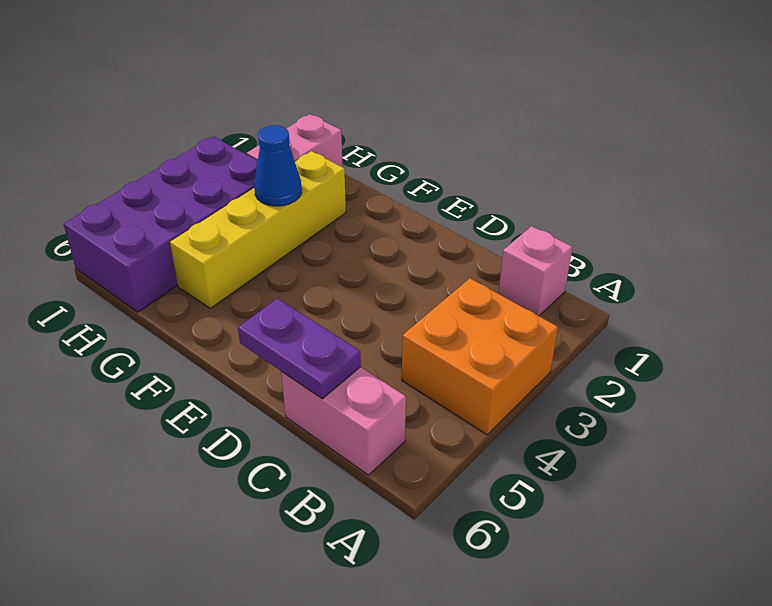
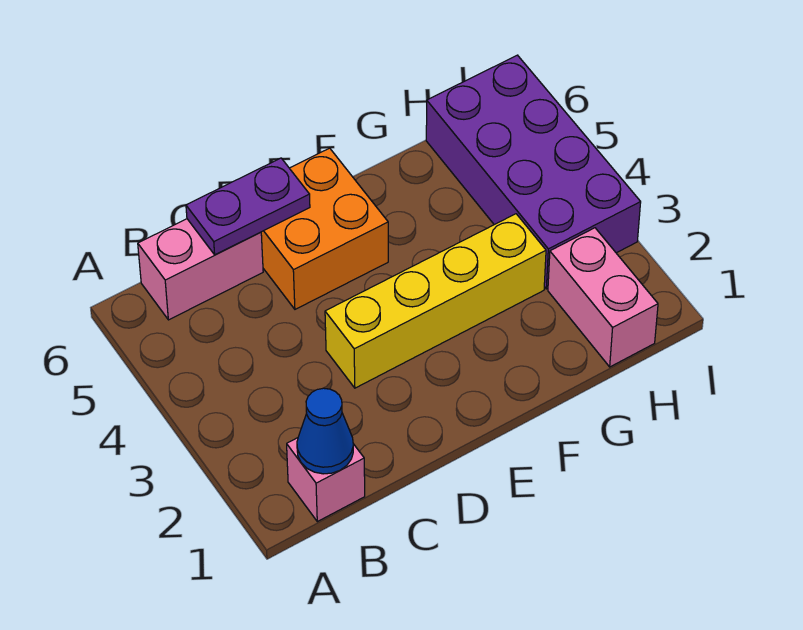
orange 2x2 brick [402,278,558,435] -> orange 2x2 brick moved to [261,148,388,309]
yellow 1x4 brick [170,151,346,308] -> yellow 1x4 brick turned to [325,214,546,388]
blue 1x1 cone [254,125,302,206] -> blue 1x1 cone moved to [297,388,353,474]

